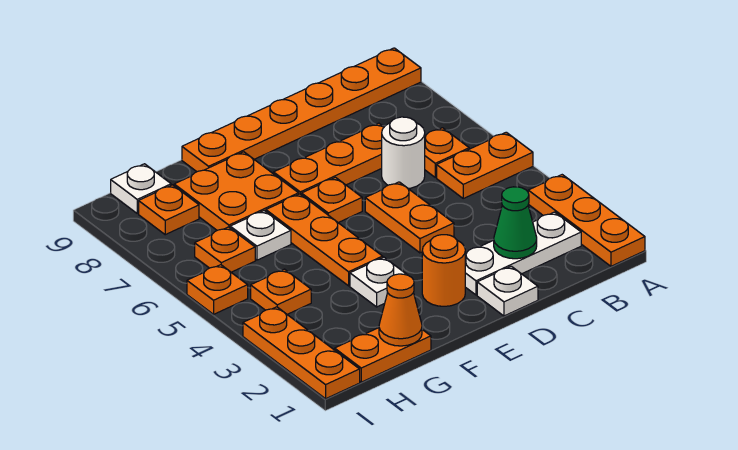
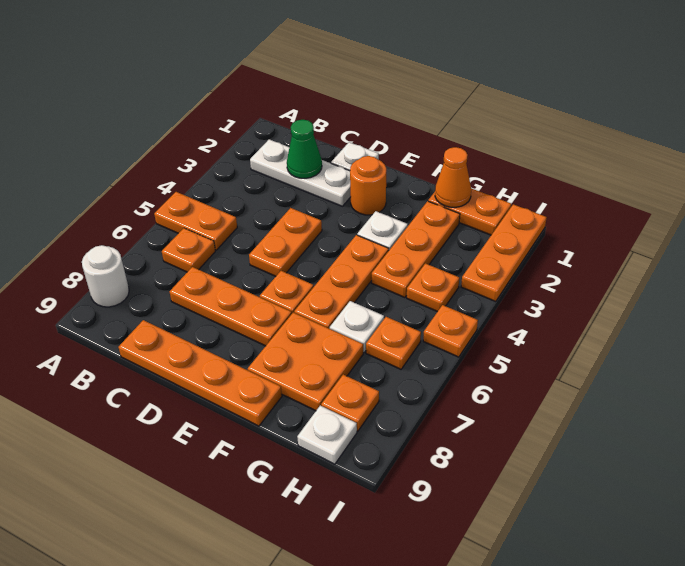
orange 1x3 plate [528,175,645,266] -> orange 1x3 plate moved to [372,201,460,298]
orange 1x6 plate [182,48,421,172] -> orange 1x4 plate [118,320,282,426]
white 1x1 round brick [382,117,425,189] -> white 1x1 round brick moved to [82,245,129,307]

